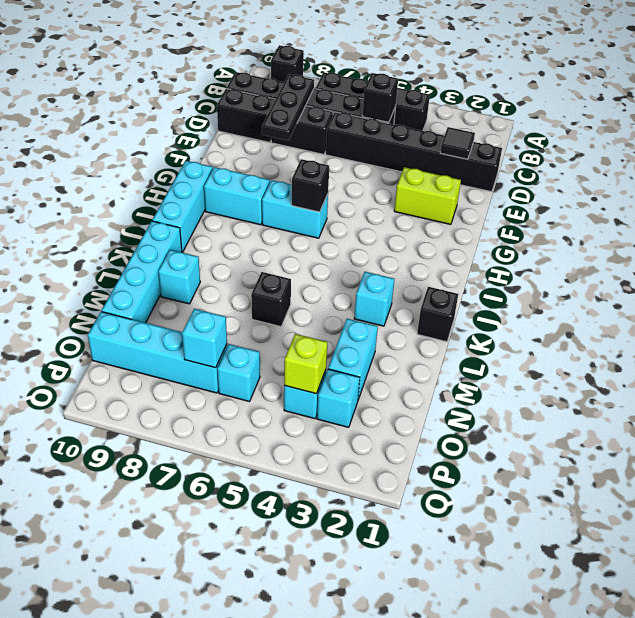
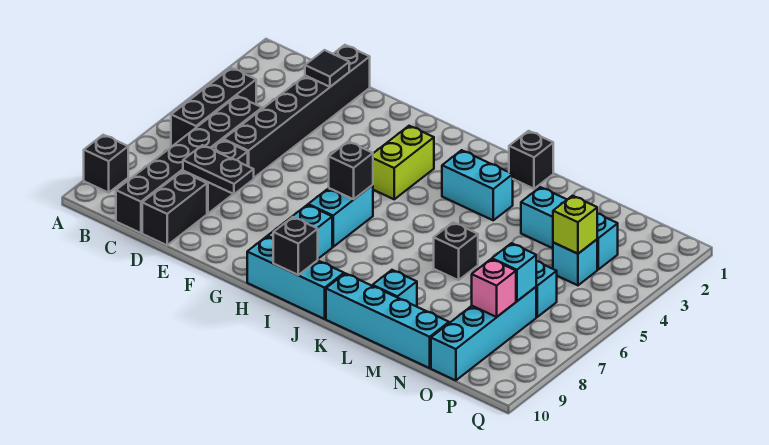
black 1x4 brick [316,72,430,131] -> black 1x3 brick [171,68,256,146]
black 1x1 brick [363,73,398,122] -> black 1x1 brick moved to [273,217,318,275]
black 1x3 plate [262,74,314,140] -> black 1x2 plate [183,145,254,194]
lime 1x2 brick [394,167,461,224] -> lime 1x2 brick moved to [373,126,434,199]
cyan 1x1 brick [354,272,394,326] -> cyan 1x2 brick [442,150,513,220]
none -> pink 1x1 brick [472,259,516,317]

